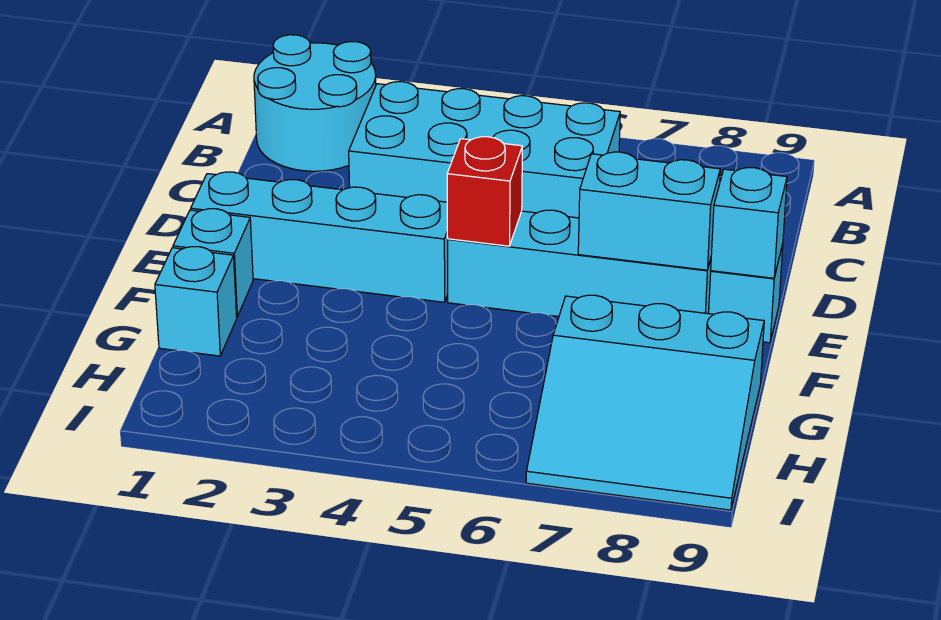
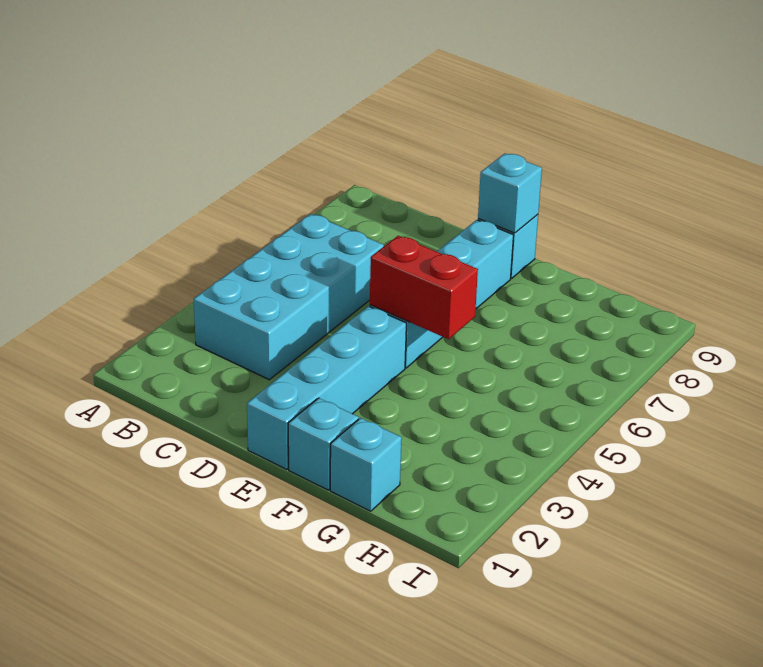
cyan 2x2 round brick [254,35,376,171] -> none
red 1x1 brick [447,137,522,246] -> red 1x2 brick [370,236,478,339]
cyan 1x2 brick [578,152,720,270] -> none
cyan 3x3 slope [526,295,764,510] -> none

